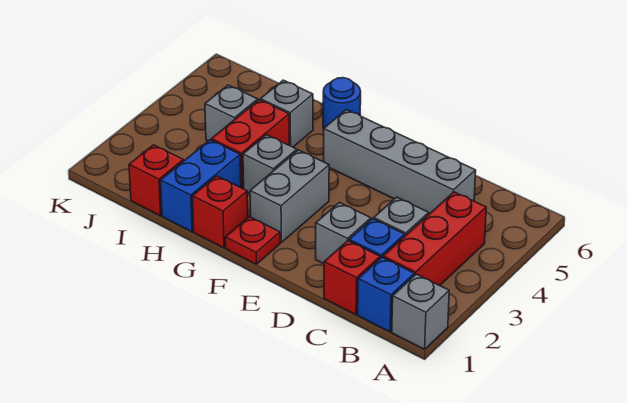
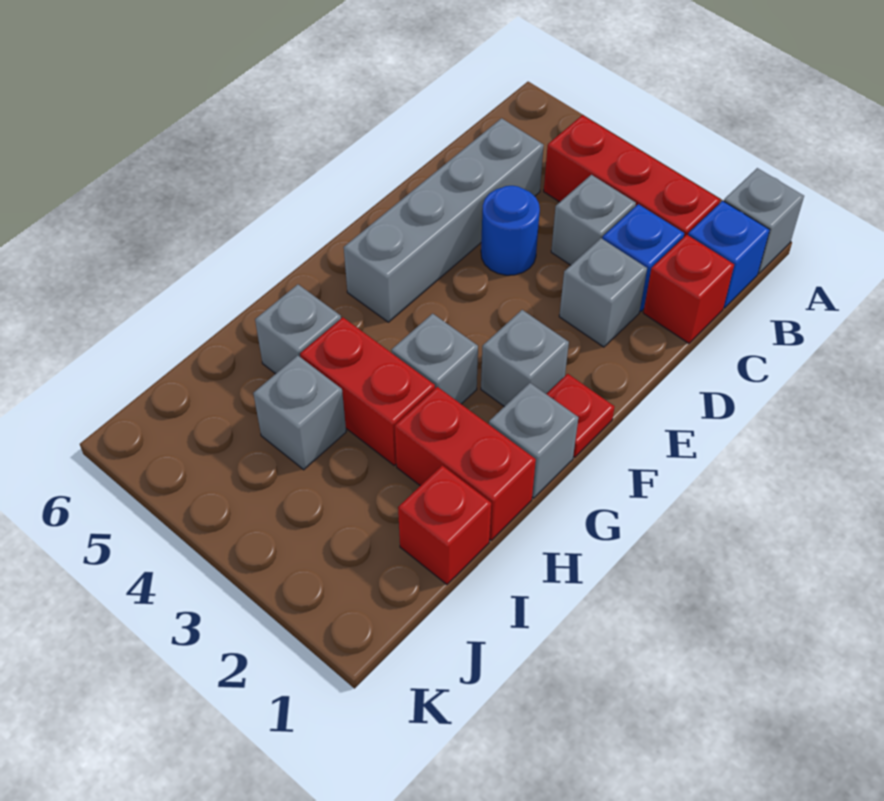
grey 1x2 brick [250,150,329,242] -> grey 1x1 brick [481,310,569,407]
red 1x1 brick [192,176,248,248] -> grey 1x1 brick [489,383,578,498]
blue 1x1 round brick [323,78,361,129] -> blue 1x1 round brick moved to [481,186,540,275]
blue 1x2 brick [161,140,241,232] -> red 1x2 brick [395,387,536,540]

